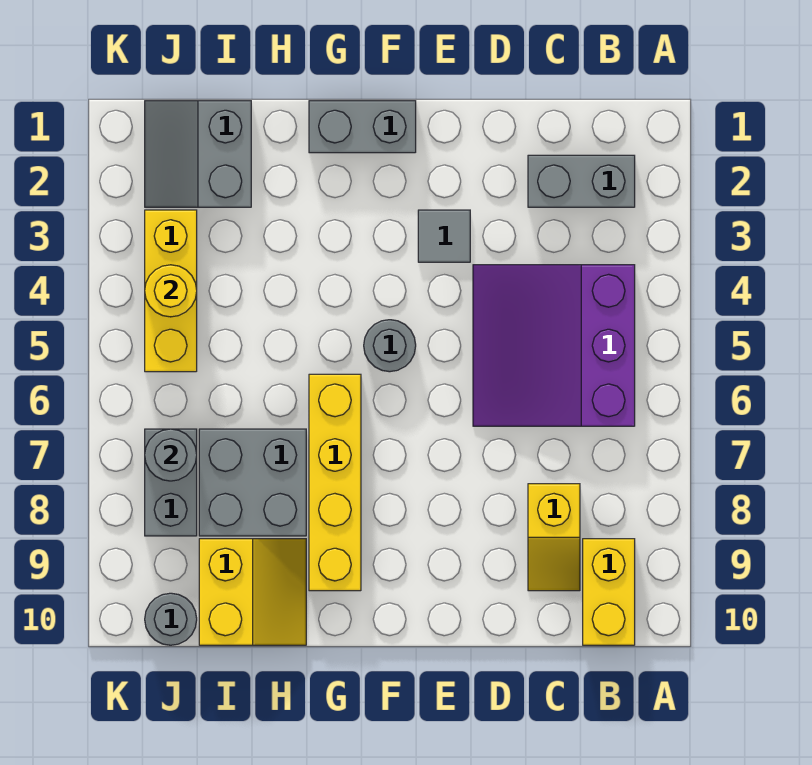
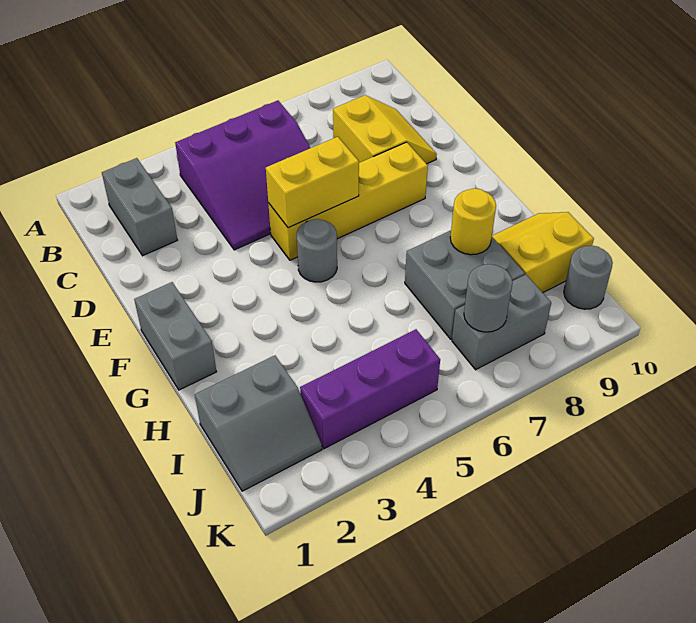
yellow 1x2 brick [583,539,635,645] -> yellow 1x2 brick moved to [266,137,359,228]
yellow 1x2 slope [528,484,580,591] -> yellow 2x2 slope [333,95,437,164]
grey 1x1 tile [418,210,470,262] -> none
yellow 1x4 brick [309,374,361,591] -> yellow 1x4 brick moved to [268,142,428,260]
yellow 1x3 brick [145,210,197,372] -> purple 1x3 brick [300,329,440,449]
yellow 1x1 round brick [145,265,197,317] -> yellow 1x1 round brick moved to [450,188,496,255]

